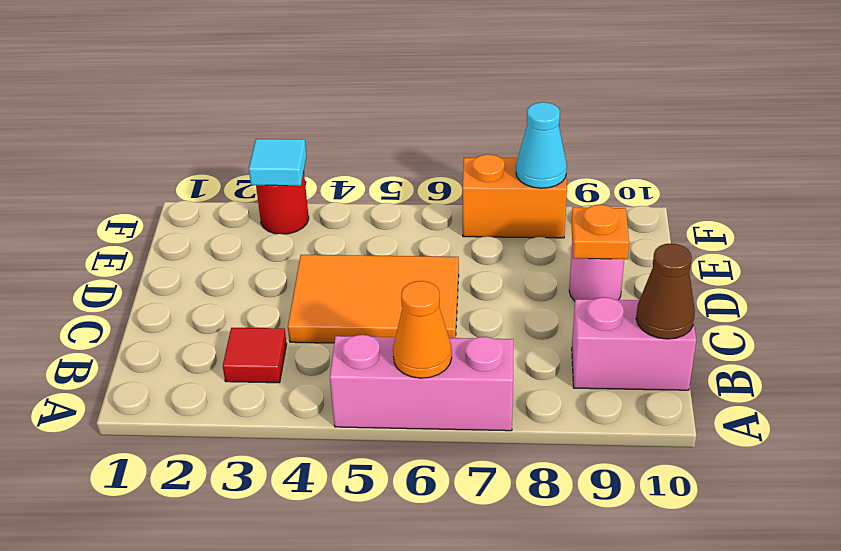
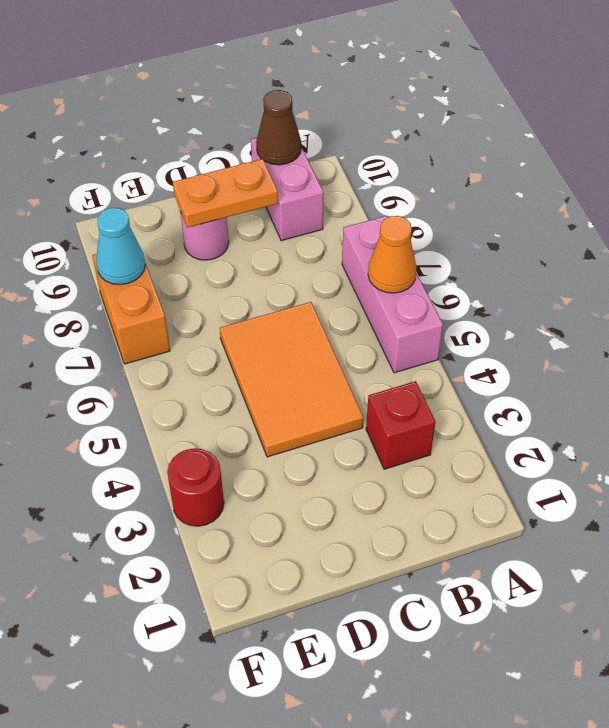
red 1x1 tile [223,328,287,383] -> red 1x1 brick [366,381,436,469]
orange 1x1 plate [571,205,629,259] -> orange 1x2 plate [173,159,278,227]
cyan 1x1 tile [249,139,307,186] -> none

